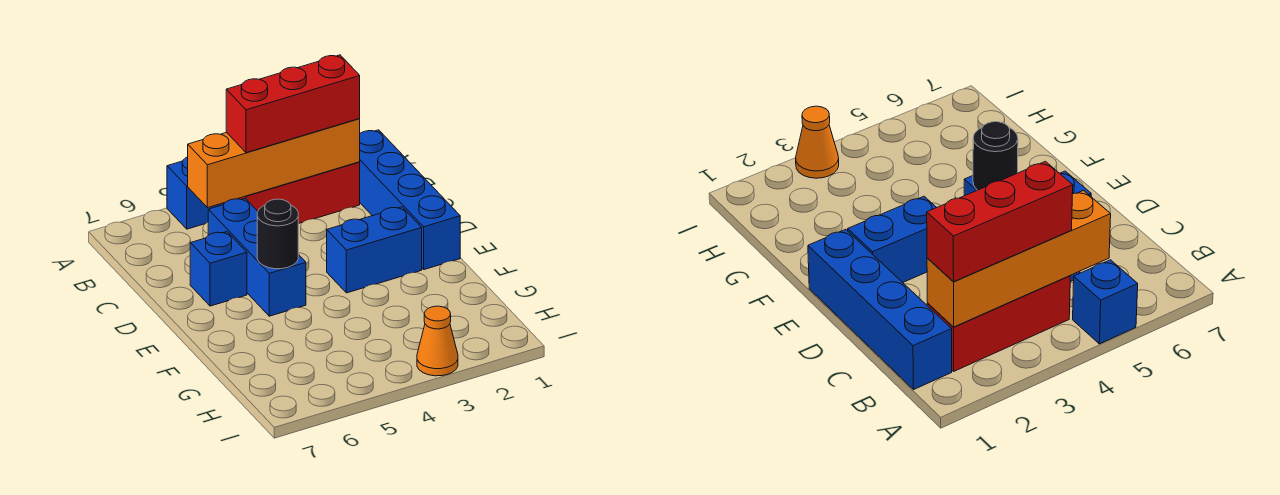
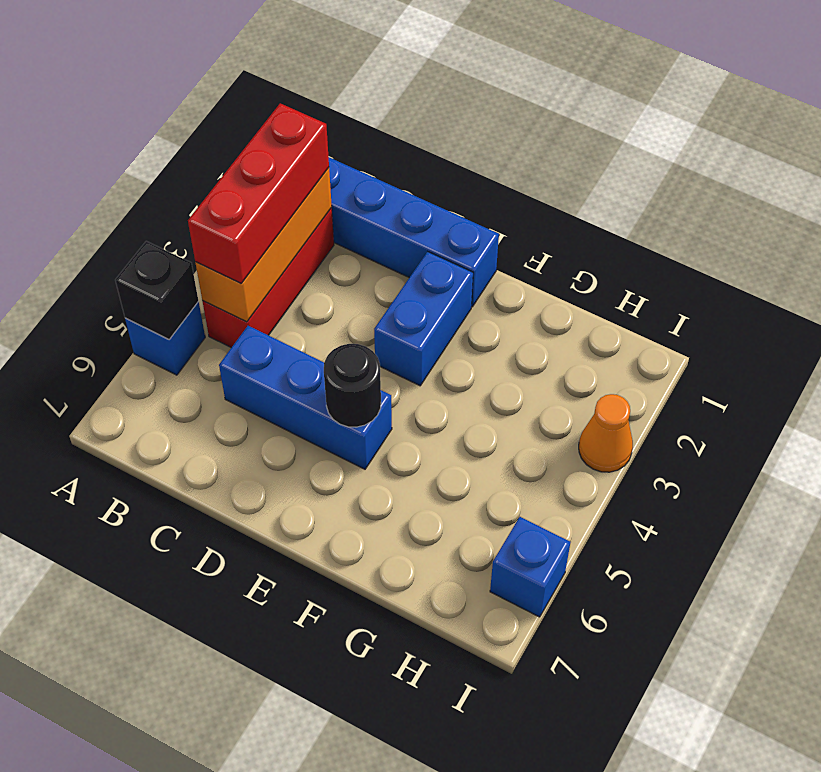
none -> black 1x1 brick [115,241,198,340]
orange 1x4 brick [188,119,360,208] -> orange 1x3 brick [195,168,332,322]
blue 1x1 brick [190,232,247,306] -> blue 1x1 brick moved to [490,517,570,617]

